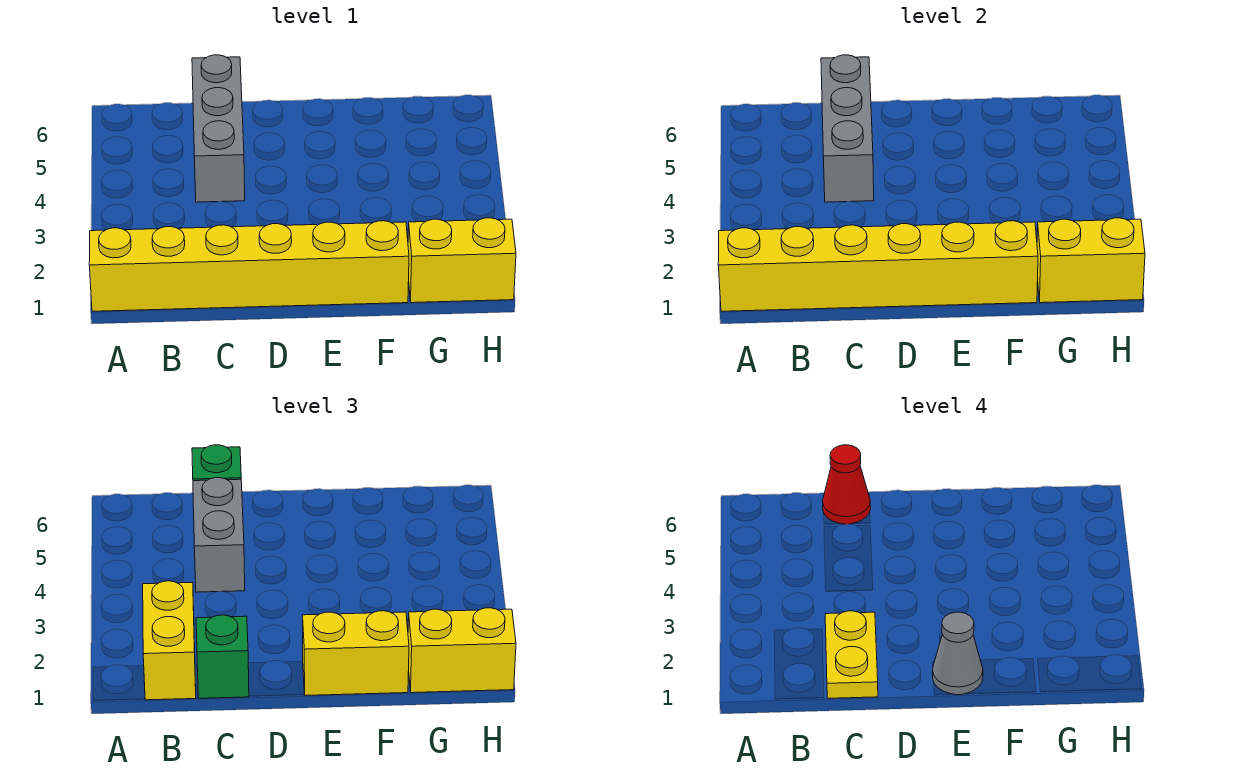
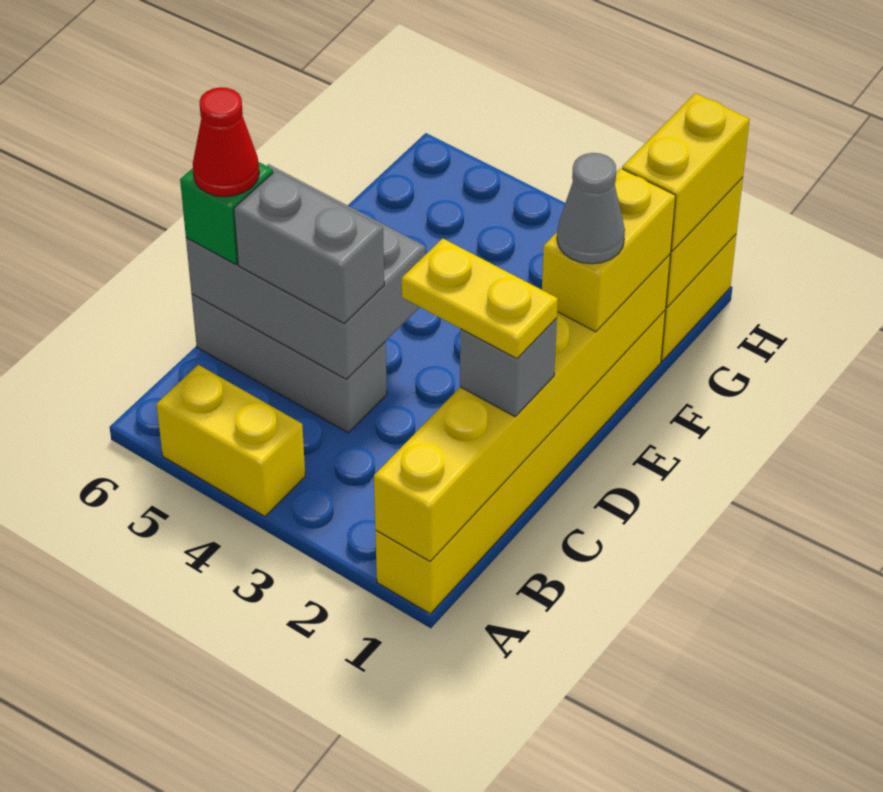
yellow 1x2 brick [143,581,196,700] -> yellow 1x2 brick moved to [157,365,305,516]
green 1x1 brick [196,615,249,698] -> grey 1x1 brick [460,318,557,417]
grey 1x3 brick [821,55,874,202] -> grey 2x3 brick [186,164,425,379]

